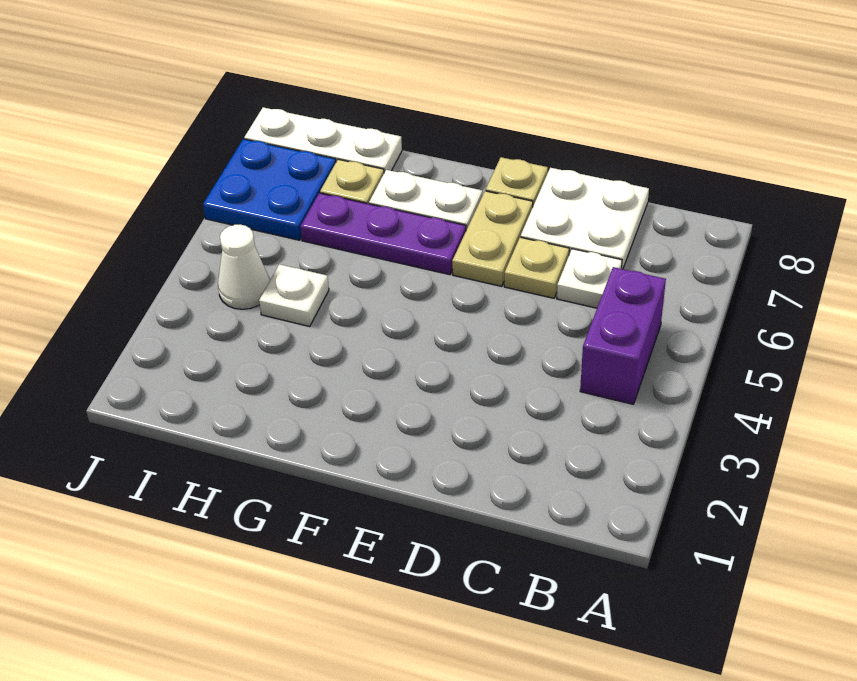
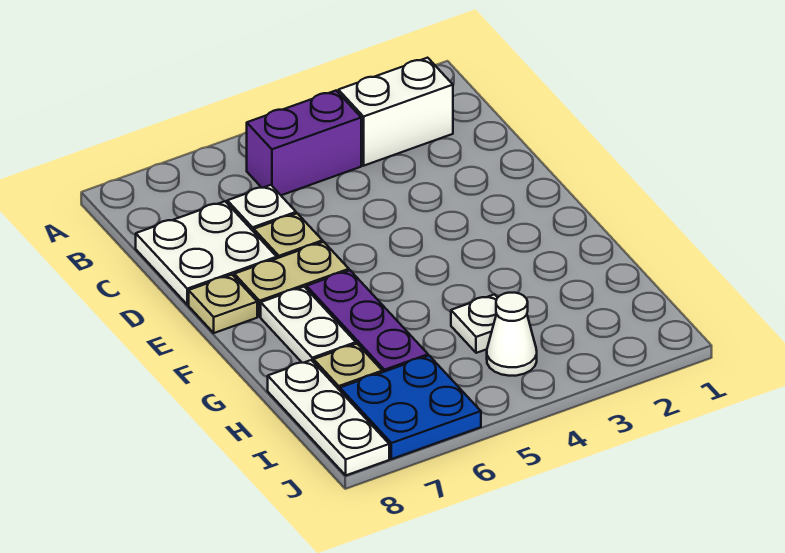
none -> white 1x2 brick [338,58,453,166]

